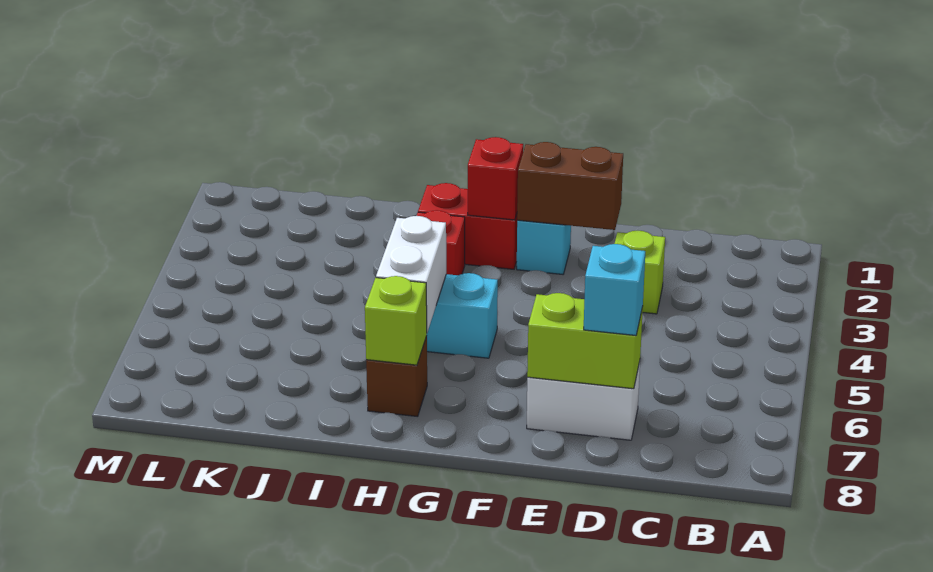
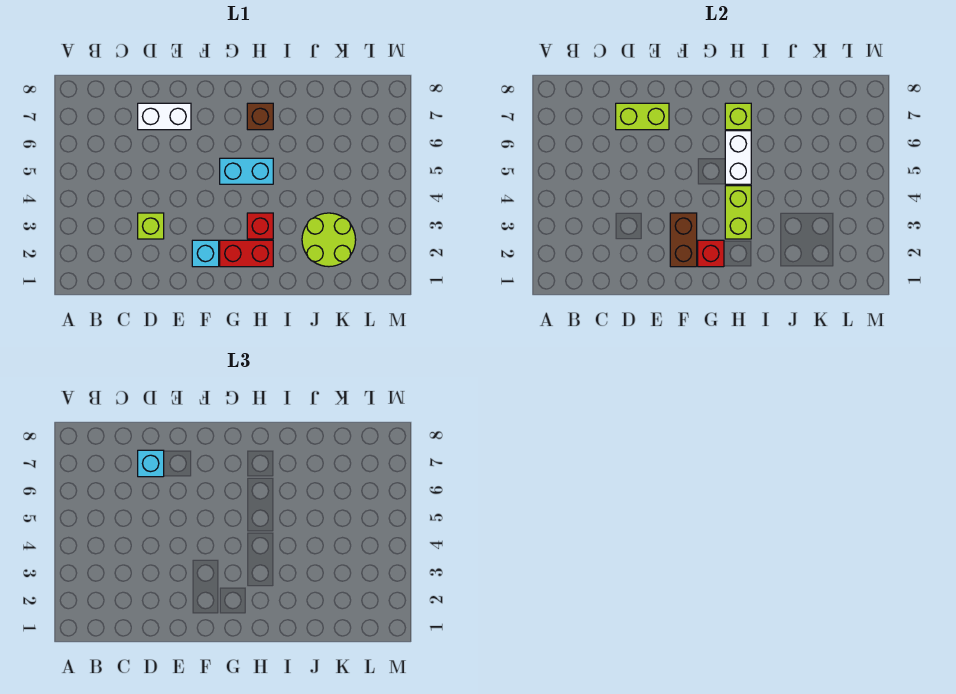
brown 1x2 brick [517,142,623,230] -> brown 1x2 brick turned to [670,213,697,267]
none -> lime 1x2 brick [725,186,751,239]
none -> lime 2x2 round brick [302,213,356,267]

